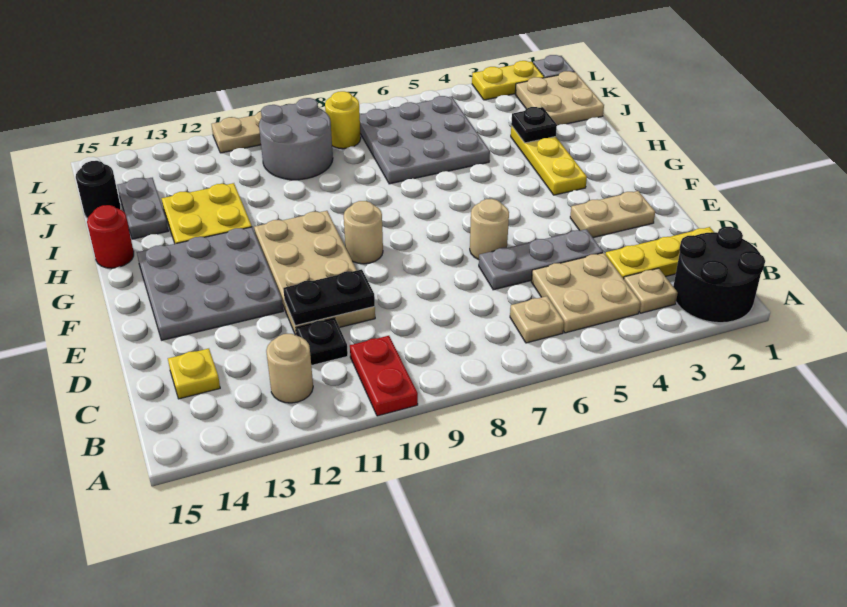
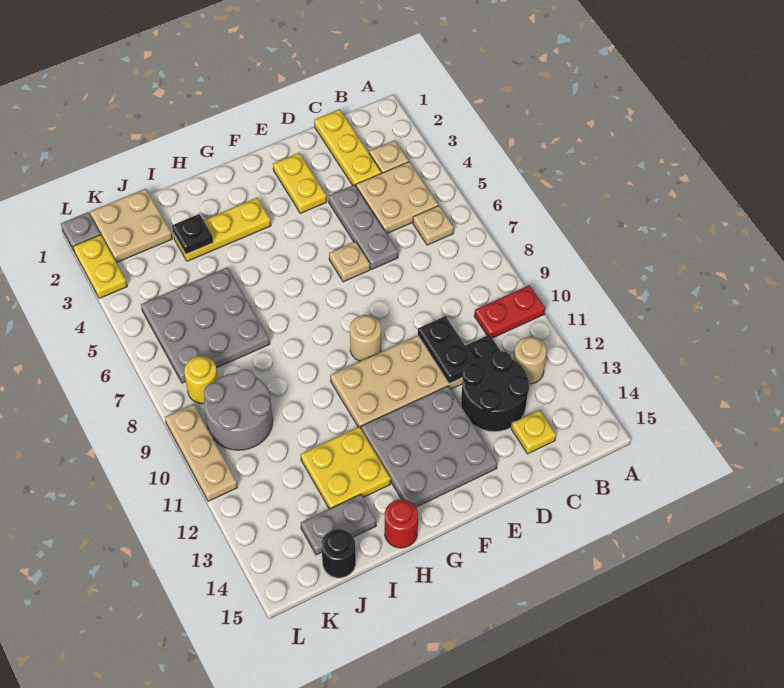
black 2x2 round brick [673,227,765,323] -> black 2x2 round brick moved to [461,351,529,432]
tan 1x2 plate [570,191,655,238] -> yellow 1x2 plate [273,153,327,213]
tan 1x1 round brick [470,199,509,260] -> tan 1x1 plate [329,242,370,282]

